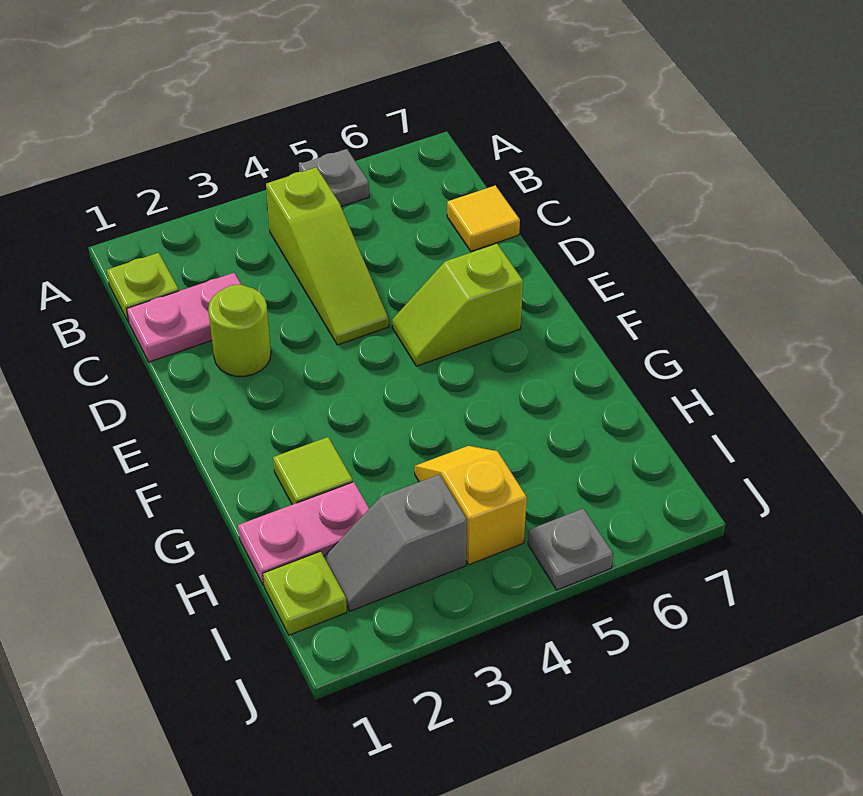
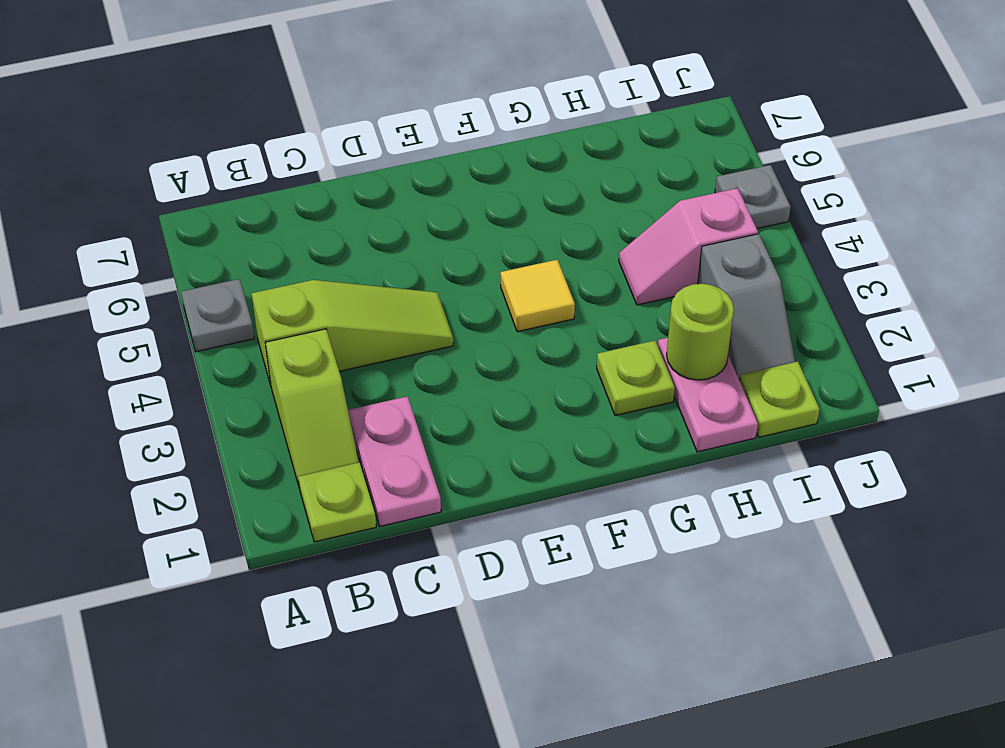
yellow 1x1 tile [447,185,520,251] -> yellow 1x1 tile moved to [501,260,575,332]
lime 1x1 round brick [208,285,271,376] -> lime 1x1 round brick moved to [667,284,734,380]
lime 1x2 slope [392,244,523,366] -> lime 1x2 slope moved to [265,329,359,488]
lime 1x1 tile [273,437,353,505] -> lime 1x1 plate [597,341,675,415]
yellow 1x2 slope [415,446,527,565] -> pink 1x2 slope [619,188,758,305]

